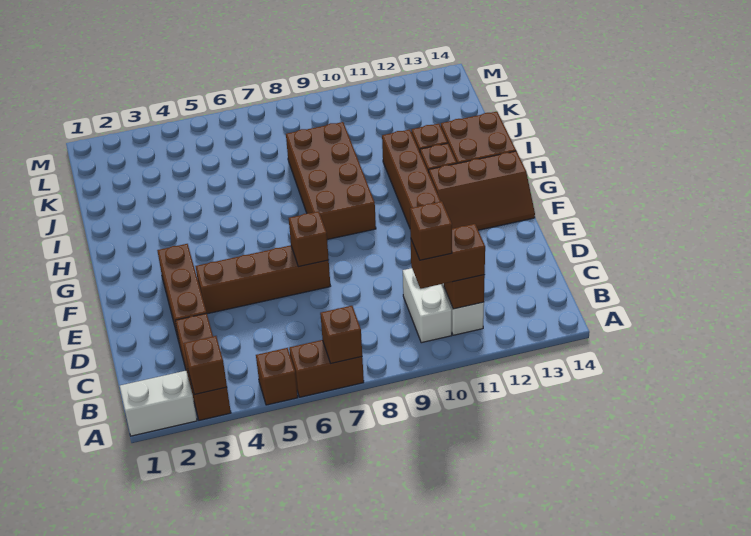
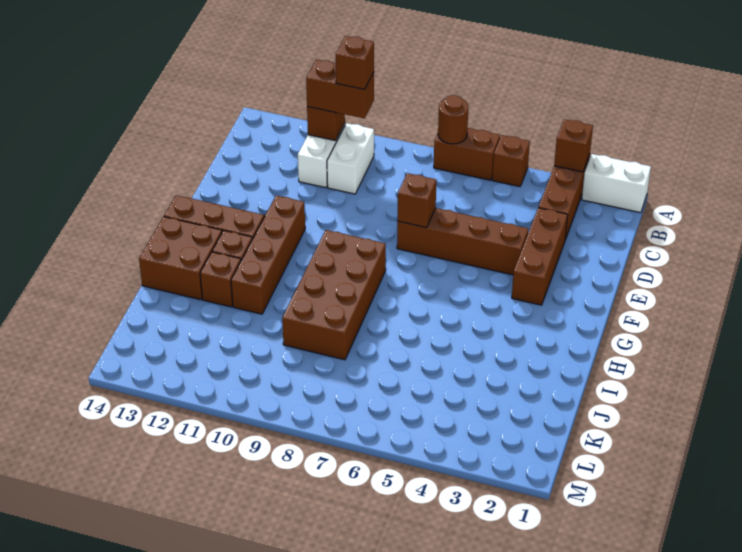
brown 1x1 brick [320,306,362,364] -> brown 1x1 round brick [438,95,468,144]

